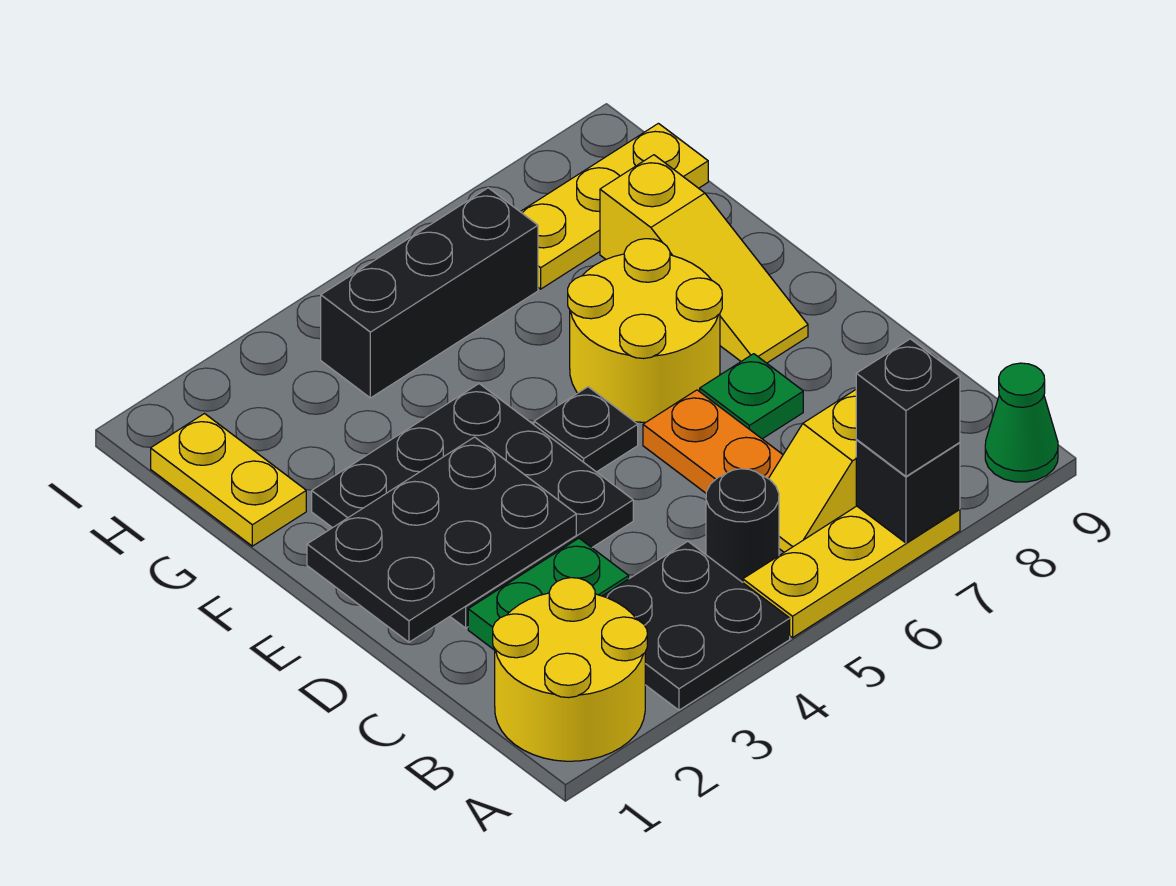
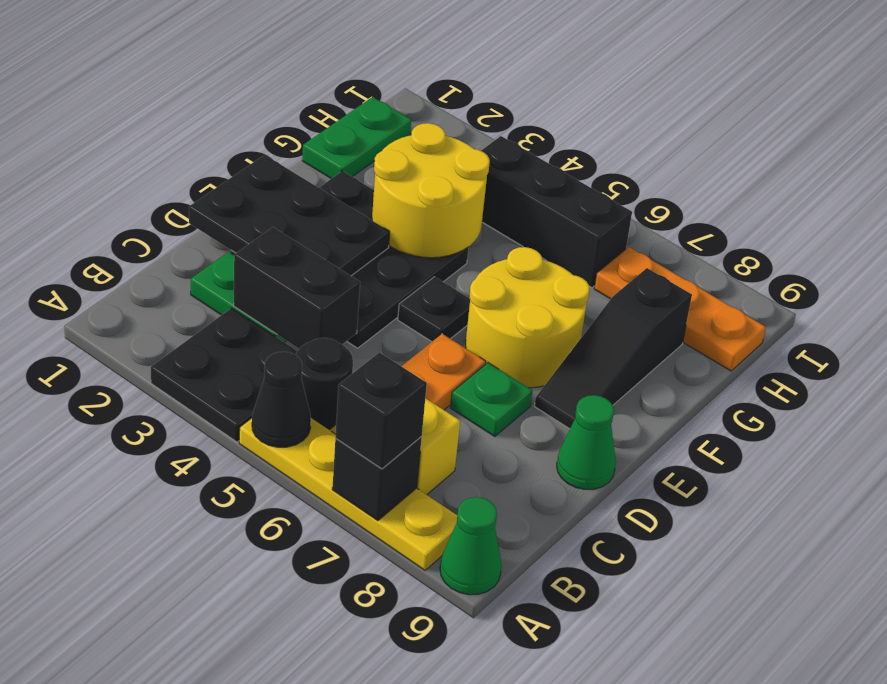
yellow 2x2 round brick [493,578,647,761] -> yellow 2x2 round brick moved to [372,123,490,258]
yellow 1x3 plate [743,506,960,638] -> yellow 1x4 plate [239,418,457,570]
none -> black 1x1 cone [252,352,311,447]
none -> black 1x2 brick [234,227,360,349]
none -> green 1x1 cone [557,395,616,489]
yellow 1x3 slope [600,155,808,363] -> black 1x3 slope [534,268,692,429]
yellow 1x2 plate [151,414,306,546] -> green 1x2 plate [302,97,411,179]
yellow 1x3 plate [520,123,708,289] -> orange 1x3 plate [594,247,766,371]

